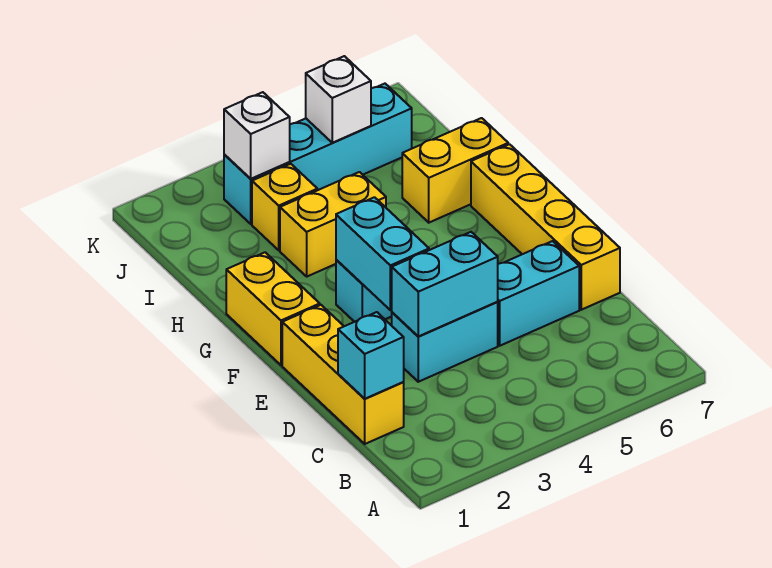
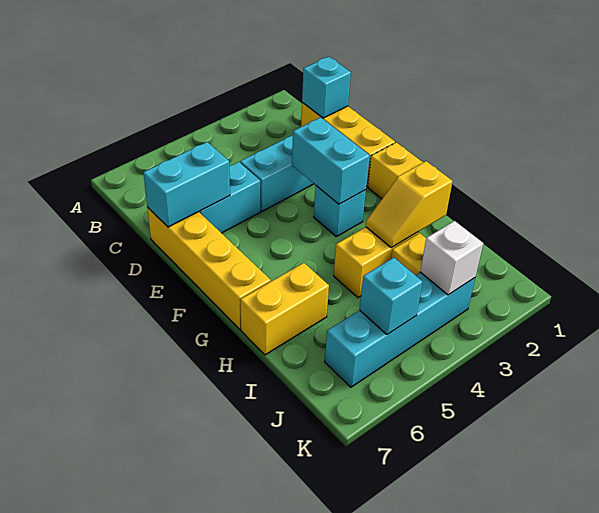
cyan 1x2 brick [392,232,498,336] -> cyan 1x2 brick moved to [143,142,230,227]
none -> yellow 1x2 slope [366,161,452,248]
white 1x1 brick [306,56,371,143] -> cyan 1x1 brick [360,258,422,335]

